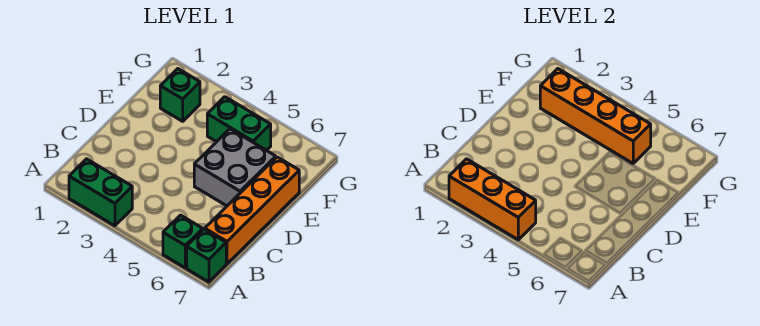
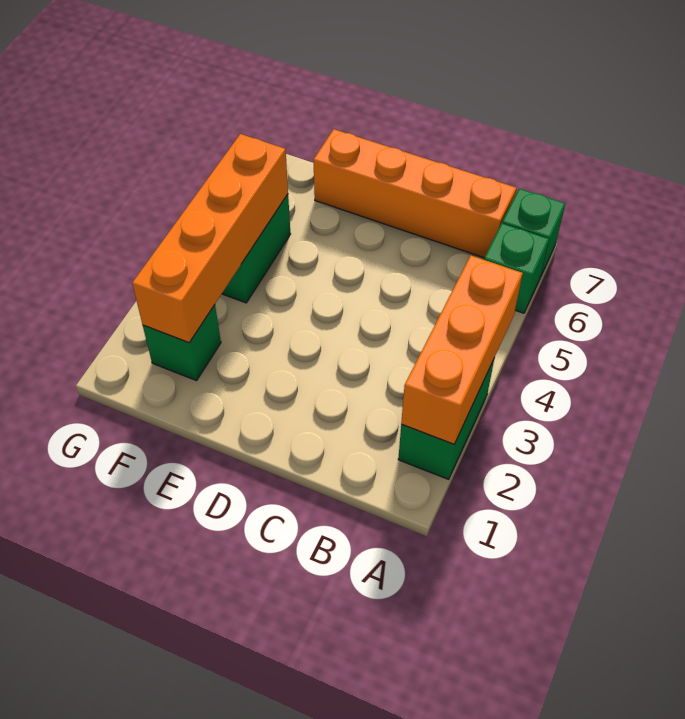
grey 2x2 brick [194,129,276,206] -> none

